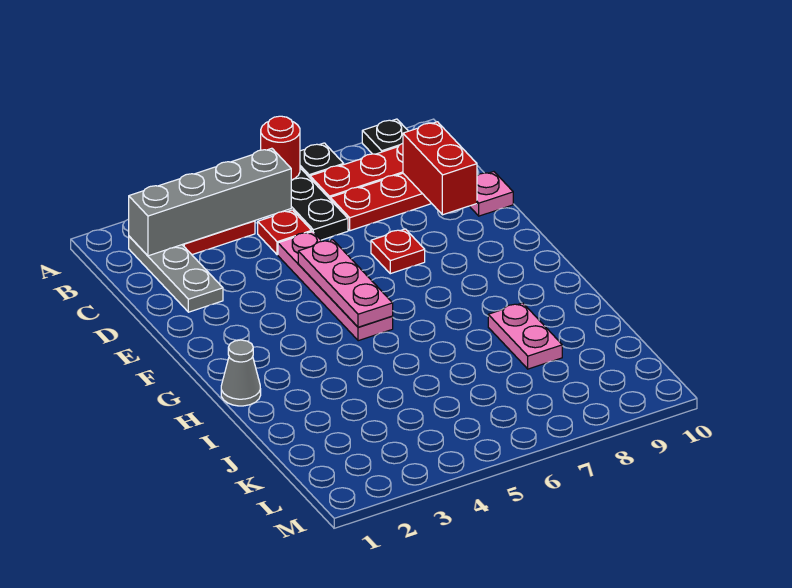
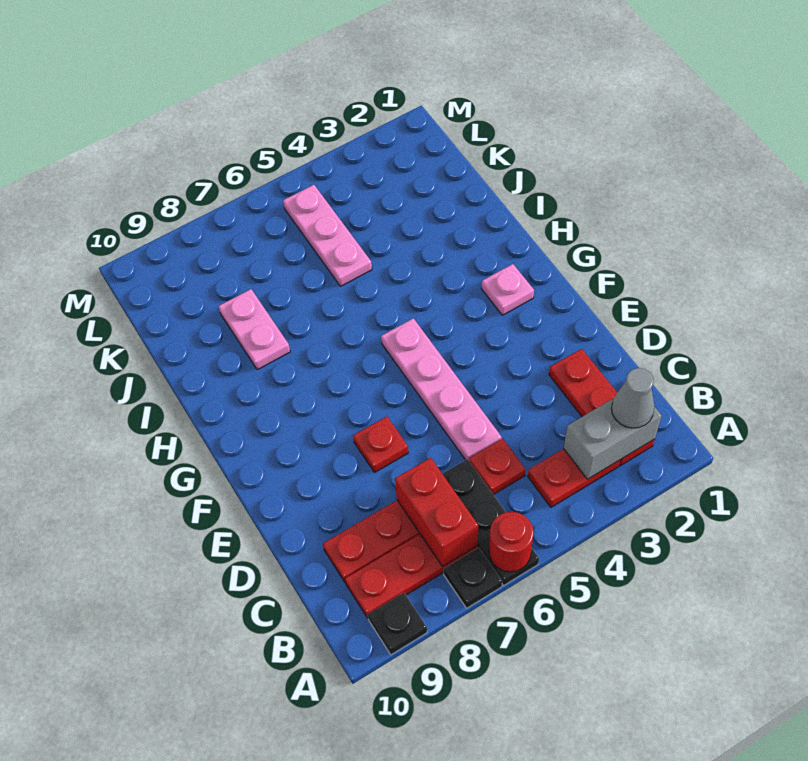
grey 1x3 plate [129,236,223,312] -> red 1x3 plate [549,349,655,466]
grey 1x4 brick [129,148,291,256] -> grey 1x2 brick [564,399,662,479]
red 1x2 brick [403,122,477,215] -> red 1x2 brick moved to [395,458,478,566]
pink 1x1 plate [470,172,513,216] -> pink 1x1 plate moved to [482,264,534,315]
pink 1x3 plate [298,240,393,327] -> pink 1x3 plate moved to [283,185,372,286]
grey 1x1 cone [221,340,261,406] -> grey 1x1 cone moved to [612,368,655,428]

